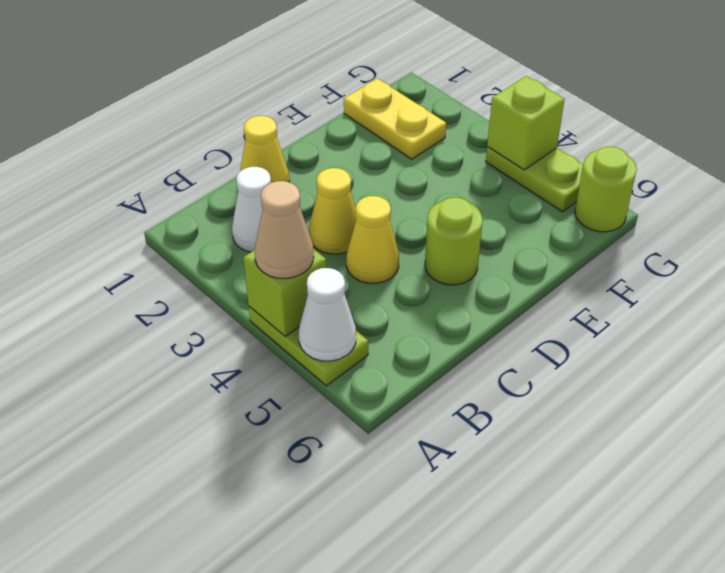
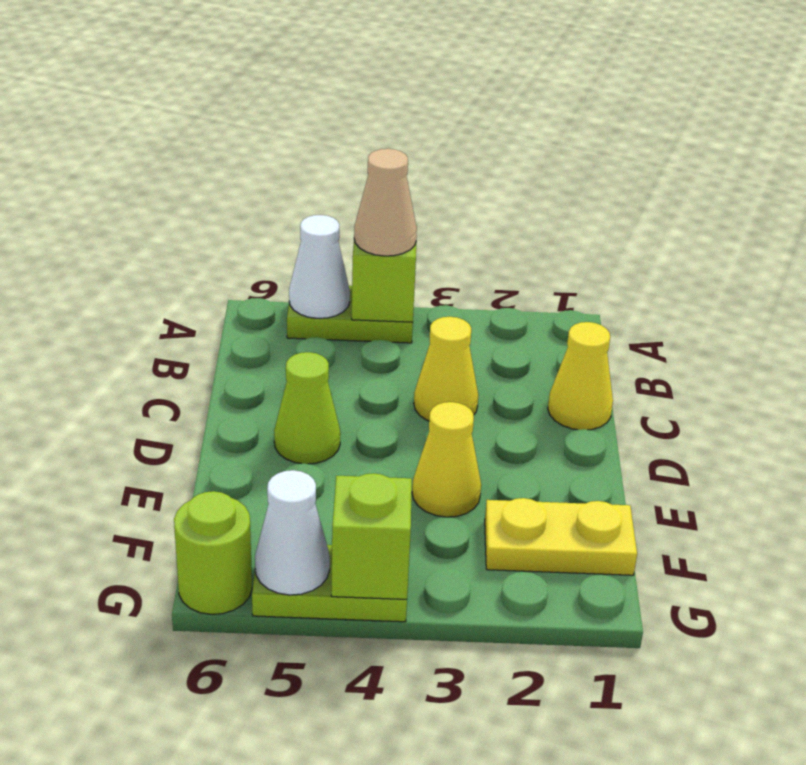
white 1x1 cone [232,167,271,252] -> white 1x1 cone moved to [255,470,330,595]
yellow 1x1 cone [346,196,399,283] -> yellow 1x1 cone moved to [412,402,481,517]
lime 1x1 round brick [425,197,482,285] -> lime 1x1 cone [274,352,341,464]

